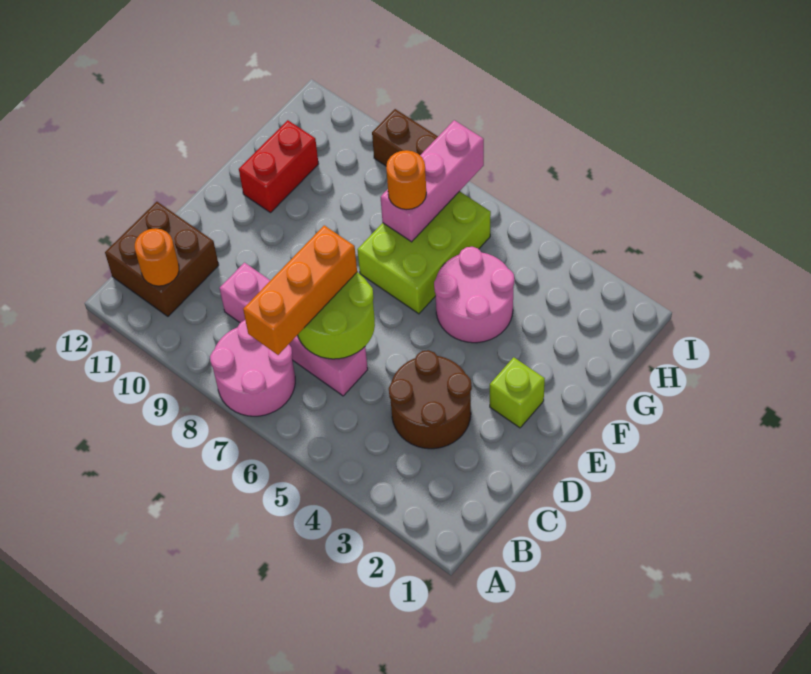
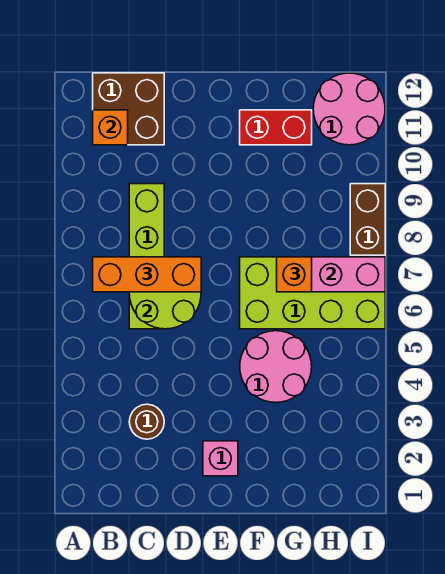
pink 2x2 round brick [210,320,295,416] -> pink 2x2 round brick moved to [313,73,385,145]
orange 1x1 round brick [135,228,179,286] -> orange 1x1 brick [93,110,128,145]
brown 2x2 round brick [389,350,472,449] -> brown 1x1 round brick [129,404,164,439]
pink 1x4 brick [220,263,368,396] -> lime 1x4 brick [129,184,164,329]
lime 1x1 brick [490,357,545,428] -> pink 1x1 brick [203,441,238,476]
lime 2x3 brick [357,191,491,314] -> lime 2x4 brick [240,257,385,329]
orange 1x1 round brick [386,150,426,210] -> orange 1x1 brick [277,257,312,292]

